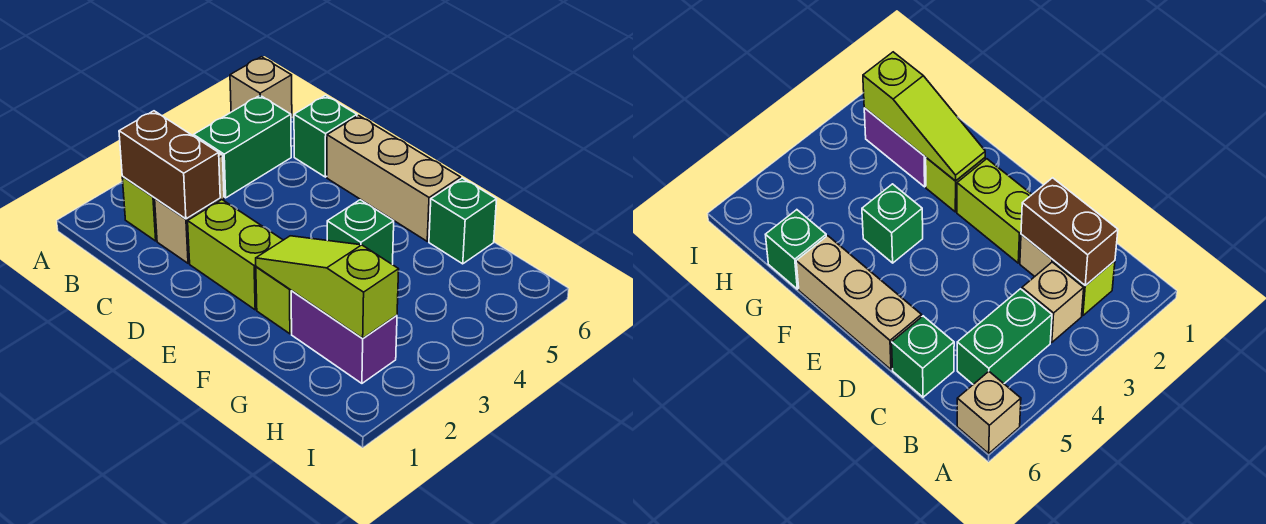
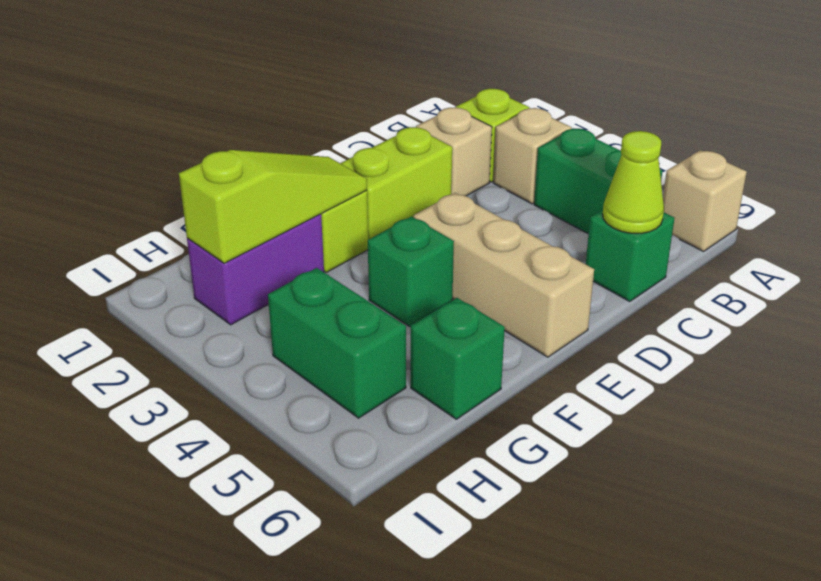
brown 1x2 brick [119,111,220,219] -> none
none -> lime 1x1 cone [603,131,664,233]
tan 1x3 brick [327,116,460,241] -> tan 1x3 brick turned to [414,193,594,357]
none -> green 1x2 brick [268,268,406,418]

